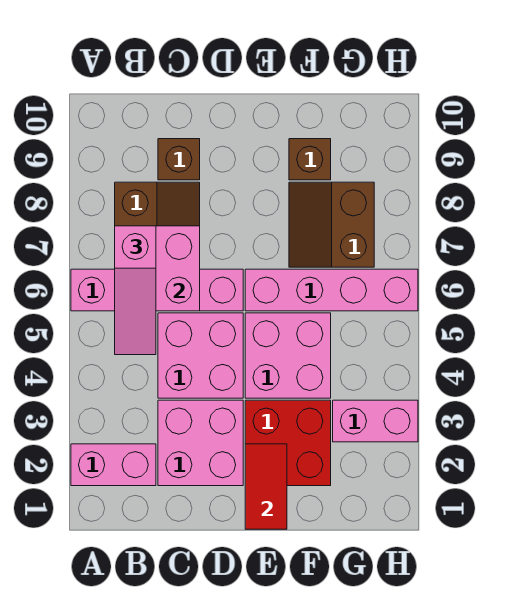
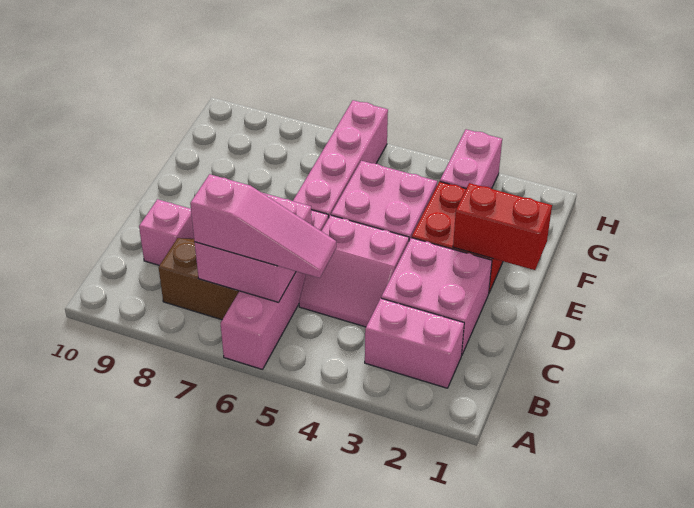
pink 1x2 brick [71,444,156,486] -> pink 1x2 brick turned to [365,298,464,388]
pink 2x2 brick [158,313,243,398] -> pink 2x2 slope [299,215,409,327]
brown 1x1 brick [158,139,200,180] -> pink 1x1 brick [139,199,194,265]
red 1x2 tile [245,444,287,529] -> red 1x2 brick [453,183,552,270]
brown 2x2 slope [289,182,374,267] -> none
brown 1x1 brick [289,139,331,180] -> none

